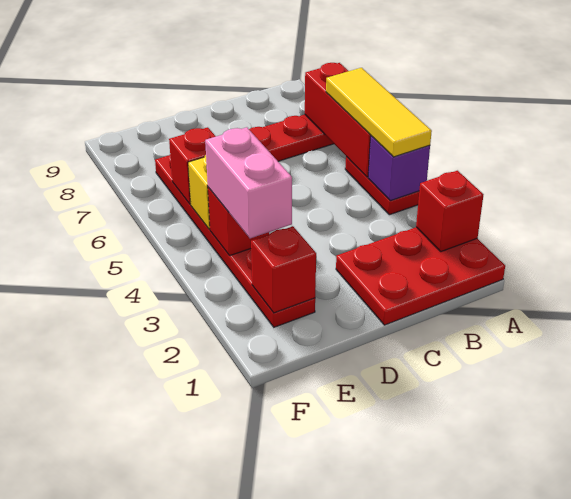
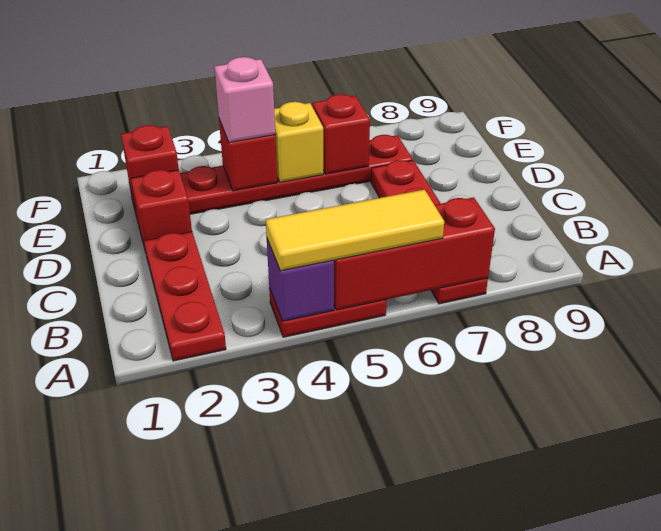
red 2x3 plate [336,227,505,325] -> red 1x3 plate [144,232,226,361]
red 1x1 brick [416,171,484,252] -> red 1x1 brick moved to [131,170,192,252]
pink 1x2 brick [205,127,292,238] -> pink 1x1 brick [214,57,275,142]

